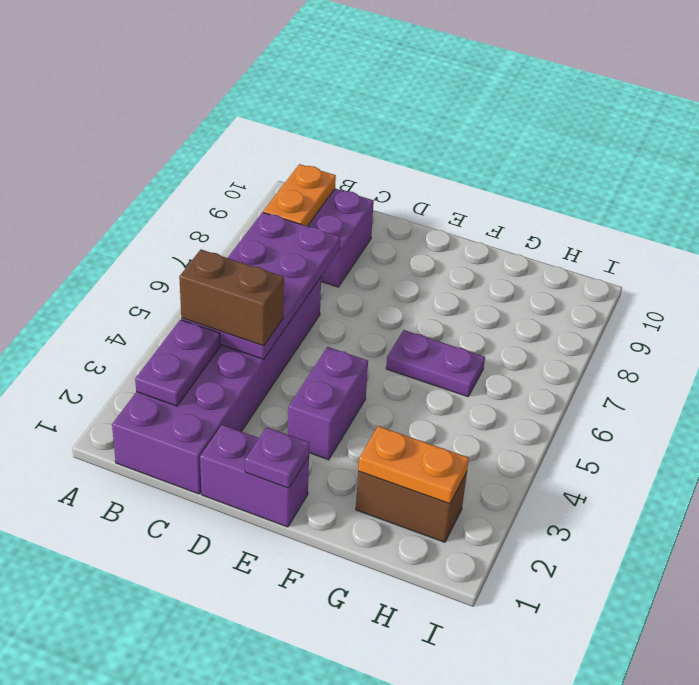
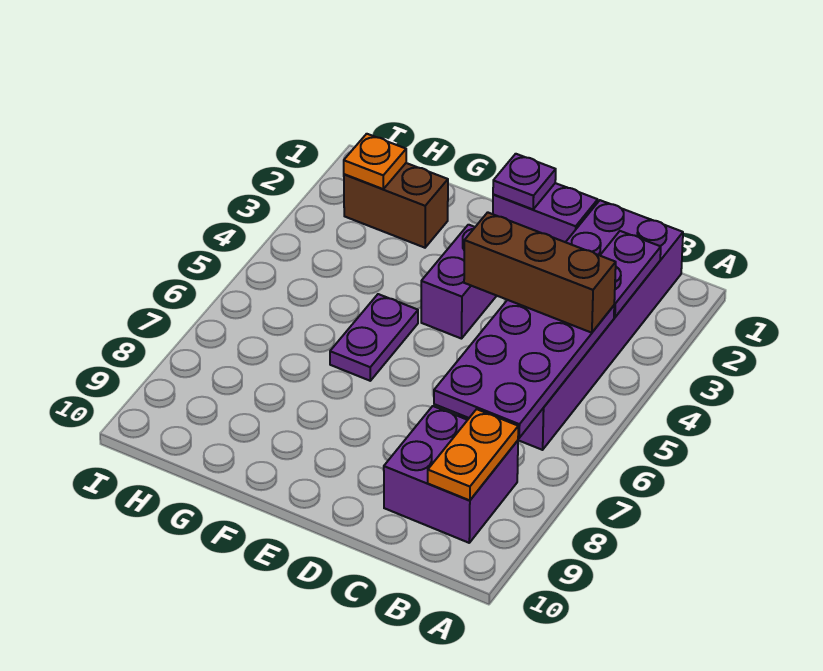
brown 1x2 brick [179,250,284,346] -> brown 1x3 brick [464,212,616,333]
purple 1x2 plate [386,330,485,397] -> purple 1x2 plate turned to [330,294,418,381]
orange 1x2 plate [358,426,469,504] -> orange 1x1 plate [344,134,406,189]

